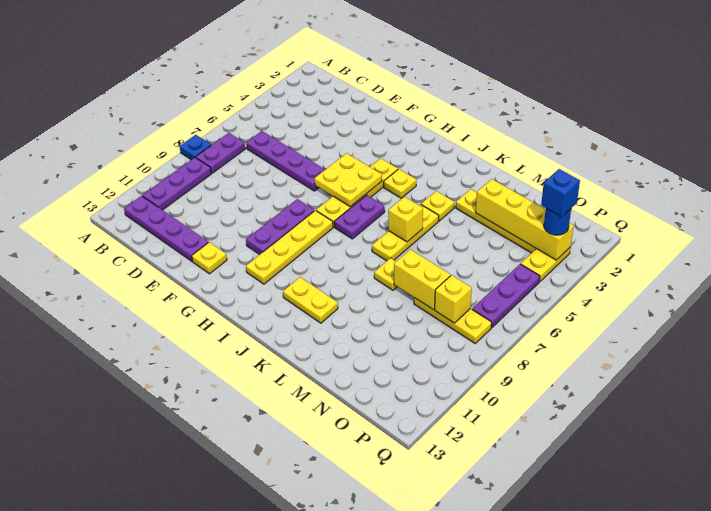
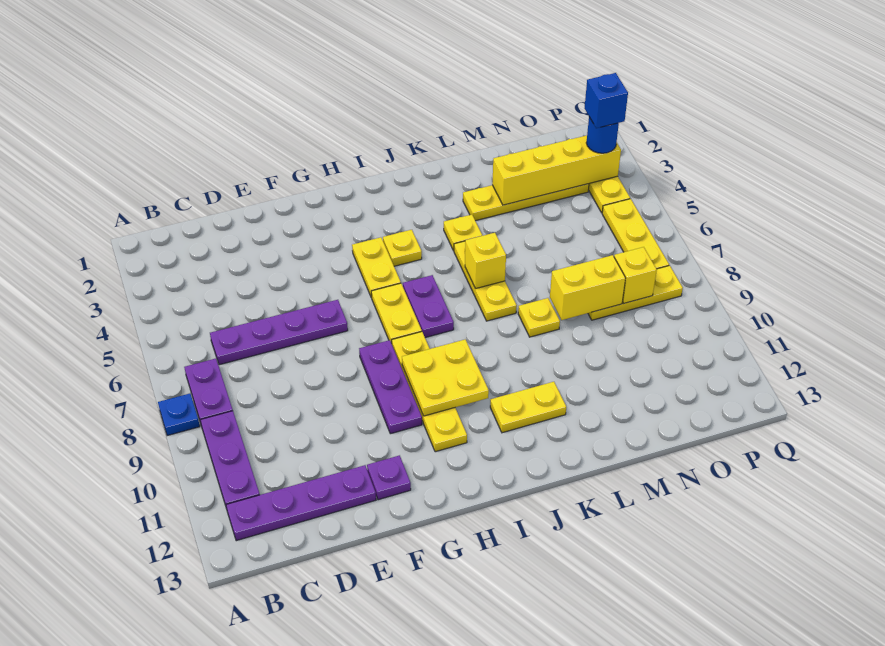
yellow 1x1 plate [192,242,227,274] -> purple 1x1 plate [367,455,411,500]
yellow 2x2 plate [314,153,382,207] -> yellow 2x2 plate moved to [402,339,489,416]
purple 1x3 plate [472,264,540,328] -> yellow 1x3 plate [602,199,669,269]

